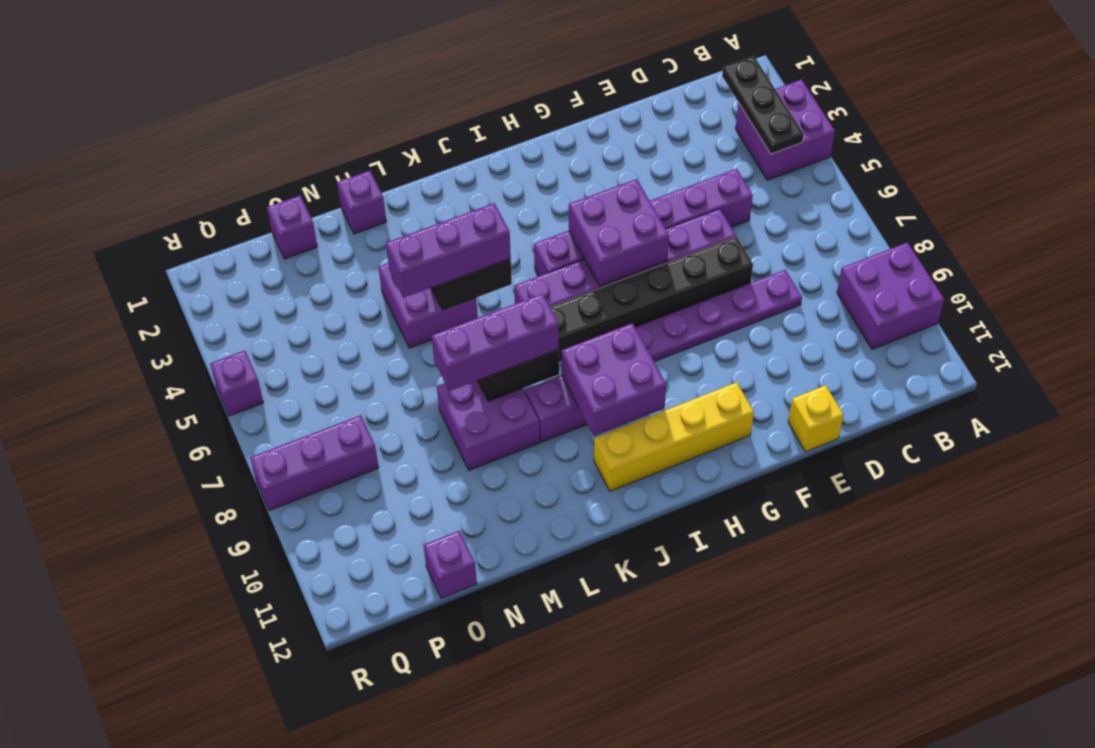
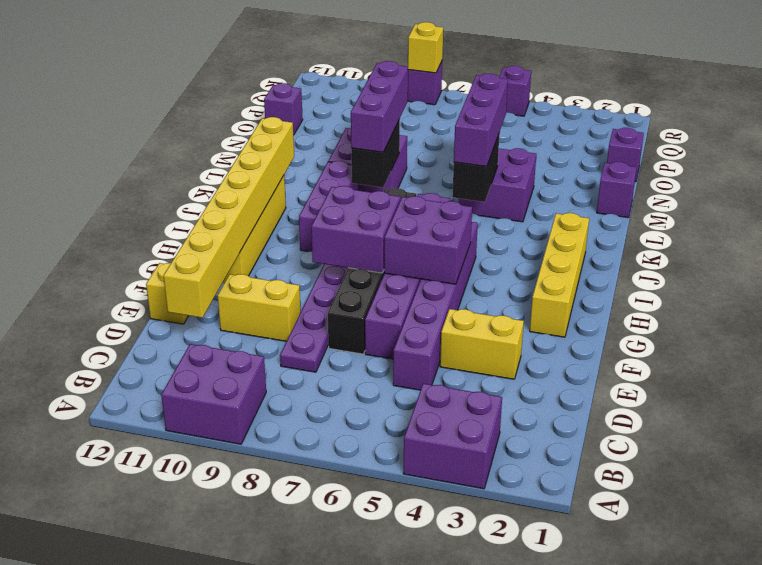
black 1x3 plate [722,56,803,154] -> none
none -> yellow 1x8 brick [163,117,294,318]
none -> yellow 1x2 brick [440,309,524,379]
none -> yellow 1x2 brick [218,274,301,341]
none -> yellow 1x4 brick [530,213,589,337]
purple 2x2 brick [561,323,666,436] -> purple 2x2 brick moved to [311,186,400,273]
purple 1x3 brick [250,415,379,511] -> purple 1x1 brick [408,61,442,105]
none -> yellow 1x1 brick [408,22,443,73]

